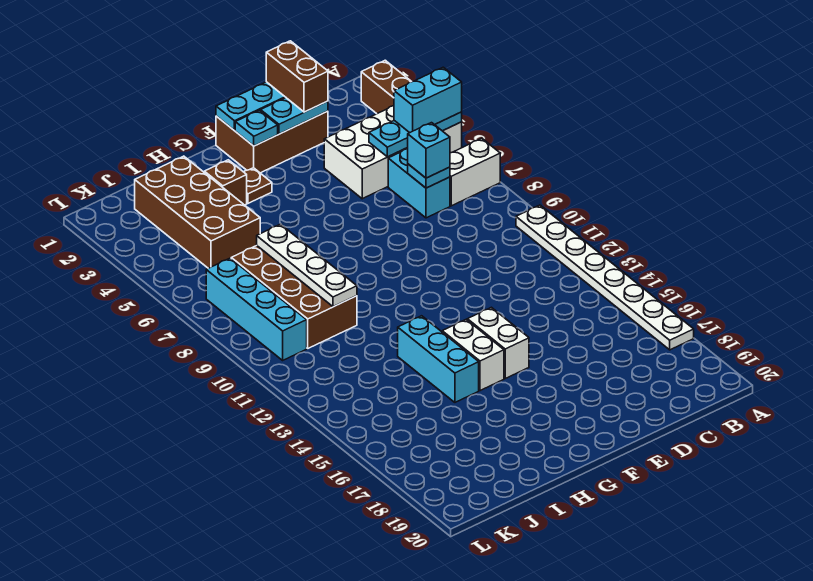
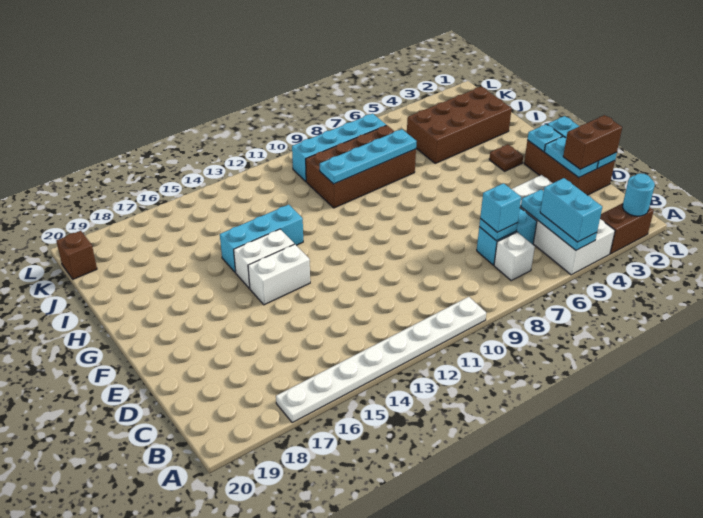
none -> cyan 1x1 round brick [623,173,655,216]
white 1x2 brick [450,138,500,206] -> white 1x1 brick [494,232,535,280]
brown 1x1 brick [204,160,247,205] -> brown 1x1 brick moved to [56,231,97,279]
white 1x4 plate [257,224,357,307] -> cyan 1x4 plate [320,129,417,184]

